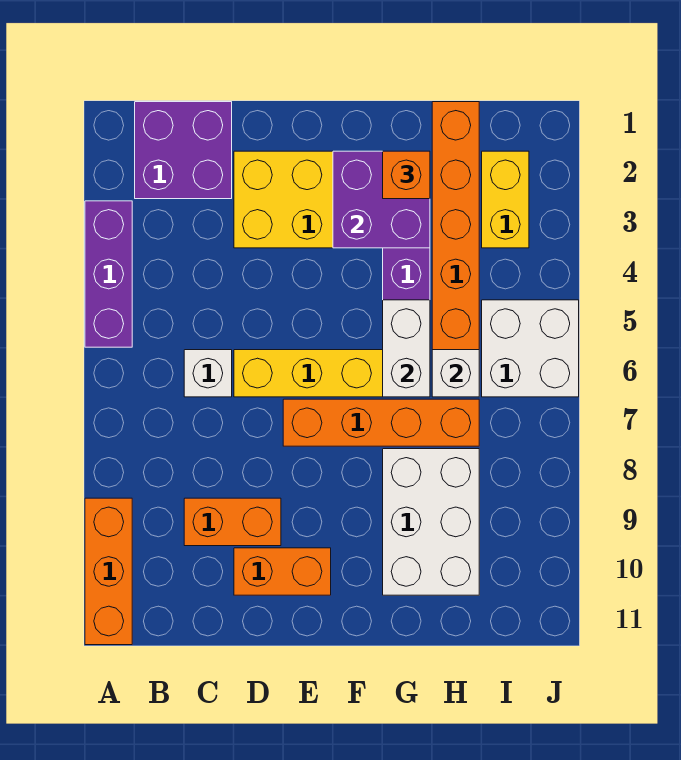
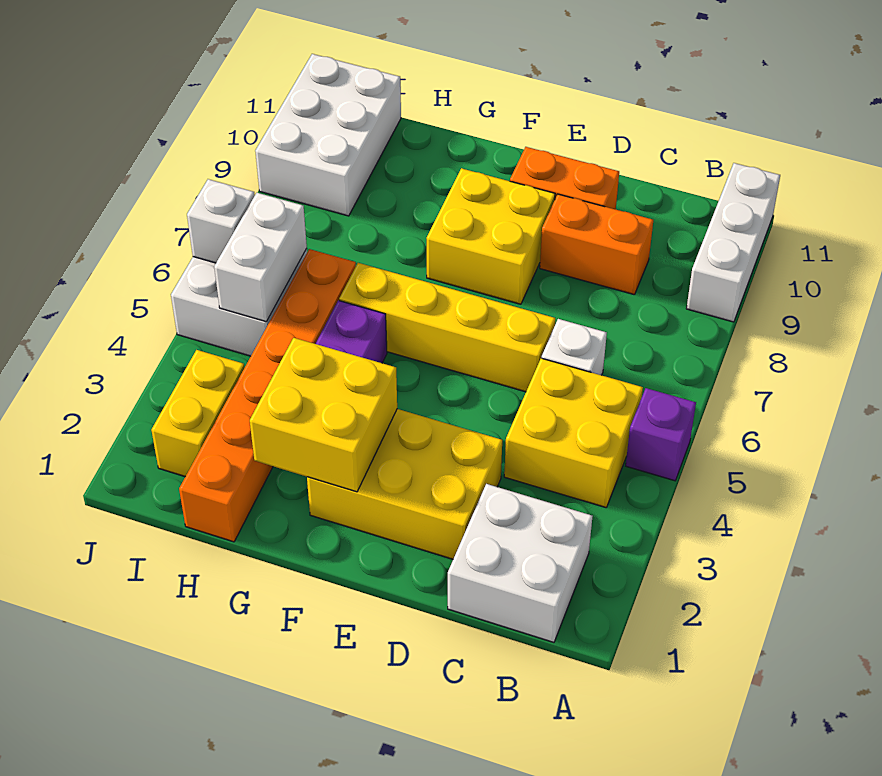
purple 1x3 brick [85,201,132,347] -> purple 1x1 brick [626,388,696,481]
orange 1x3 brick [85,498,132,645] -> white 1x3 brick [686,163,780,322]
purple 2x2 brick [135,102,232,199] -> white 2x2 brick [448,484,592,642]
none -> yellow 2x2 brick [504,358,643,507]
orange 1x4 brick [283,399,479,446] -> none
none -> yellow 2x2 brick [427,168,555,304]
purple 2x2 brick [333,151,430,248] -> yellow 2x2 brick [250,338,397,492]
orange 1x1 brick [383,151,430,199] -> none
white 1x2 brick [383,300,430,397] -> white 1x2 brick moved to [214,193,307,322]
white 2x3 brick [383,449,479,595] -> white 2x3 brick moved to [255,54,401,216]
white 1x1 brick [432,350,479,397] -> white 1x1 brick moved to [187,179,255,263]

